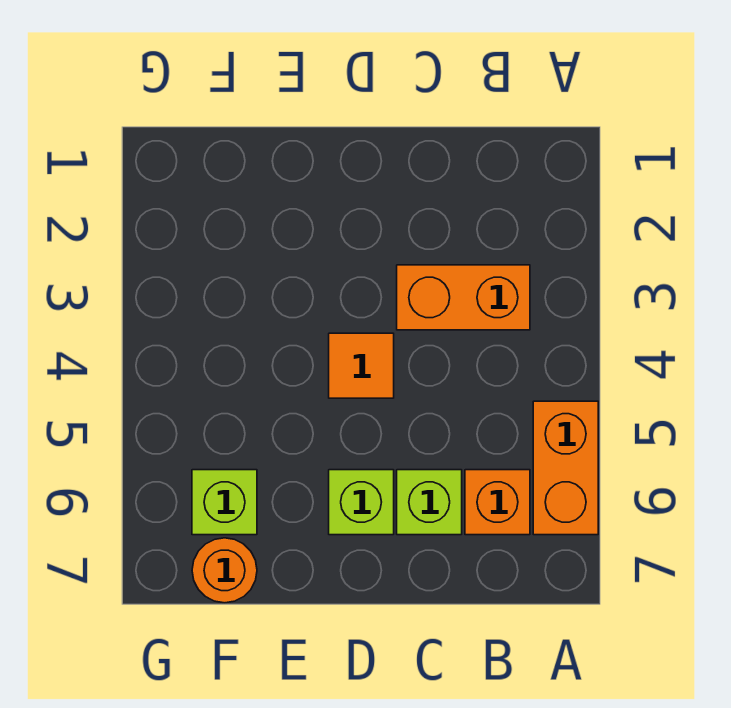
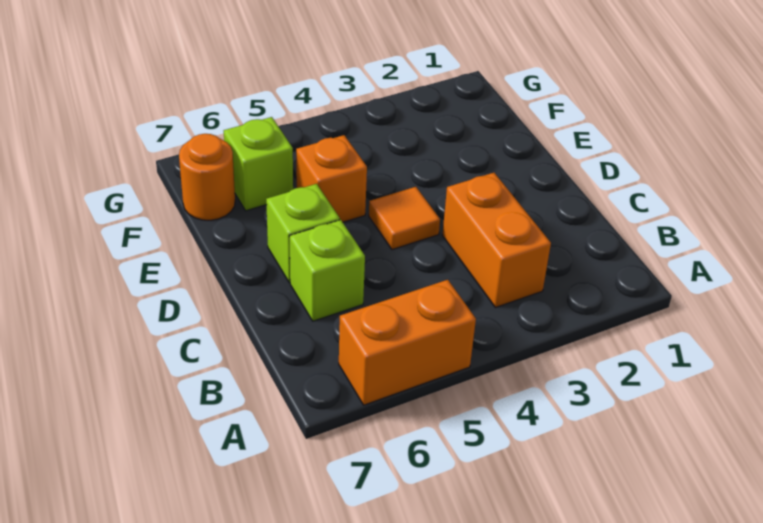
orange 1x1 brick [465,470,530,535] -> orange 1x1 brick moved to [296,135,367,222]

